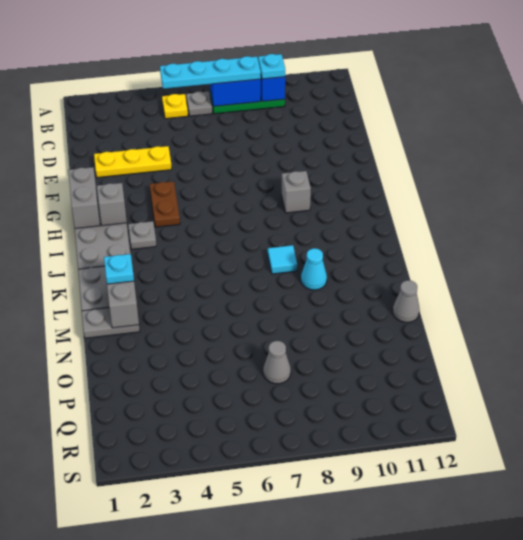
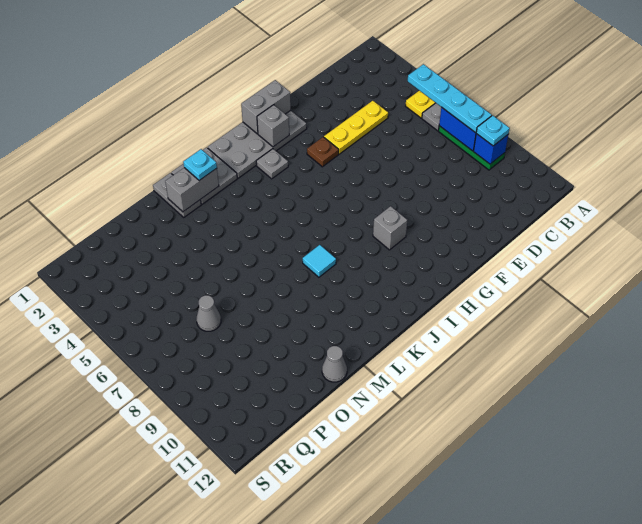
yellow 1x3 plate [94,146,172,178] -> yellow 1x3 plate turned to [324,101,388,154]
brown 1x2 plate [150,181,180,227] -> brown 1x1 plate [307,137,339,167]
cyan 1x1 cone [301,248,327,290] -> none

